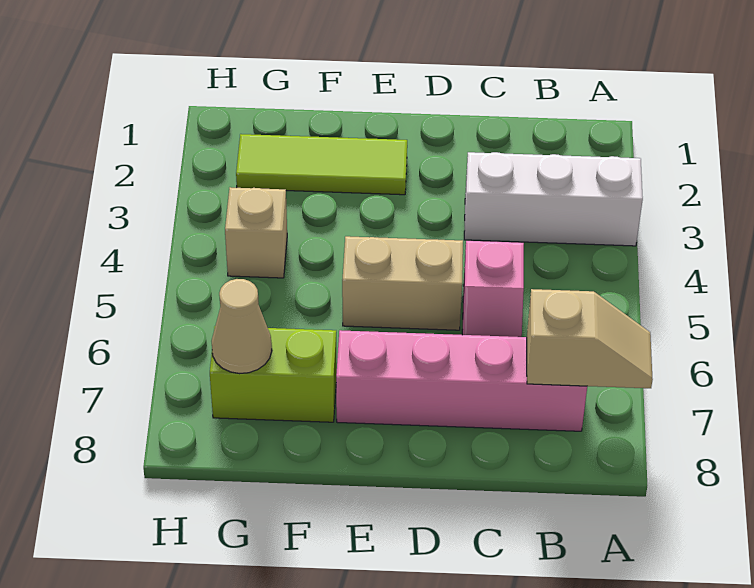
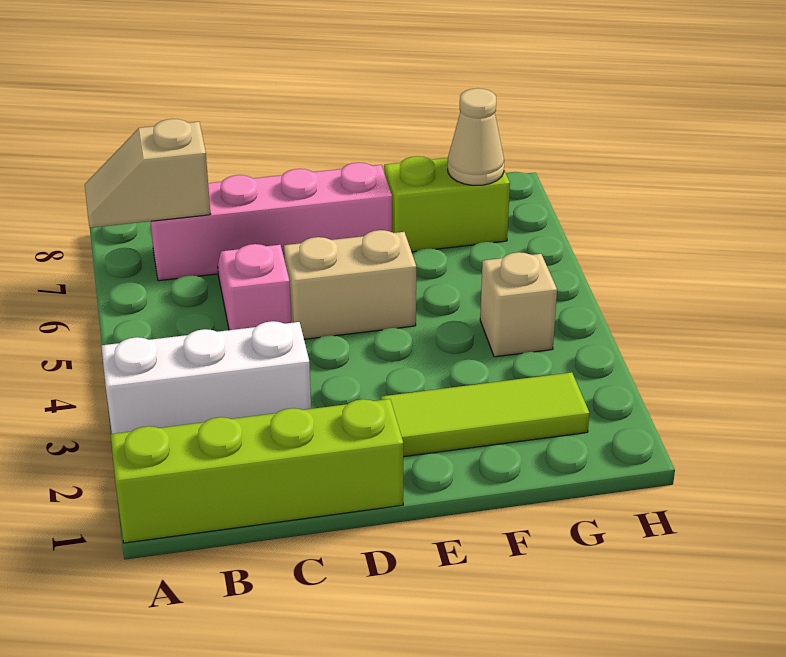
none -> lime 1x4 brick [110,399,403,543]

